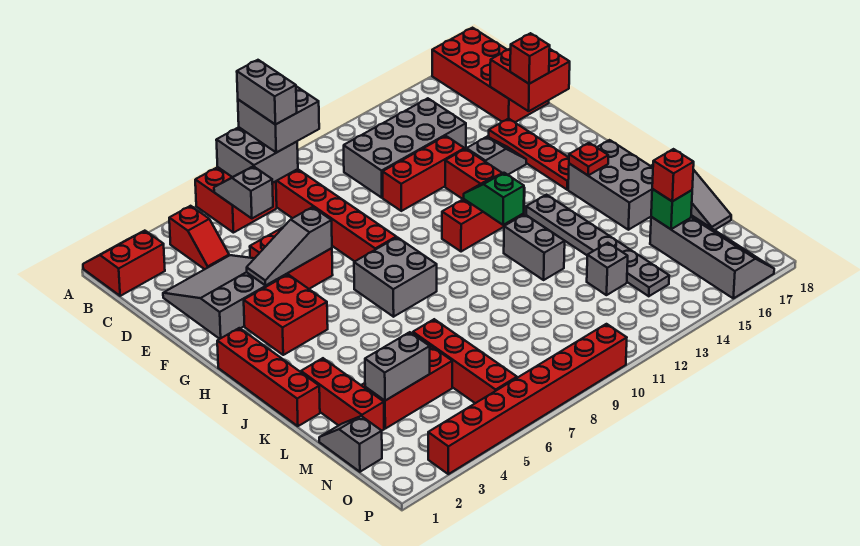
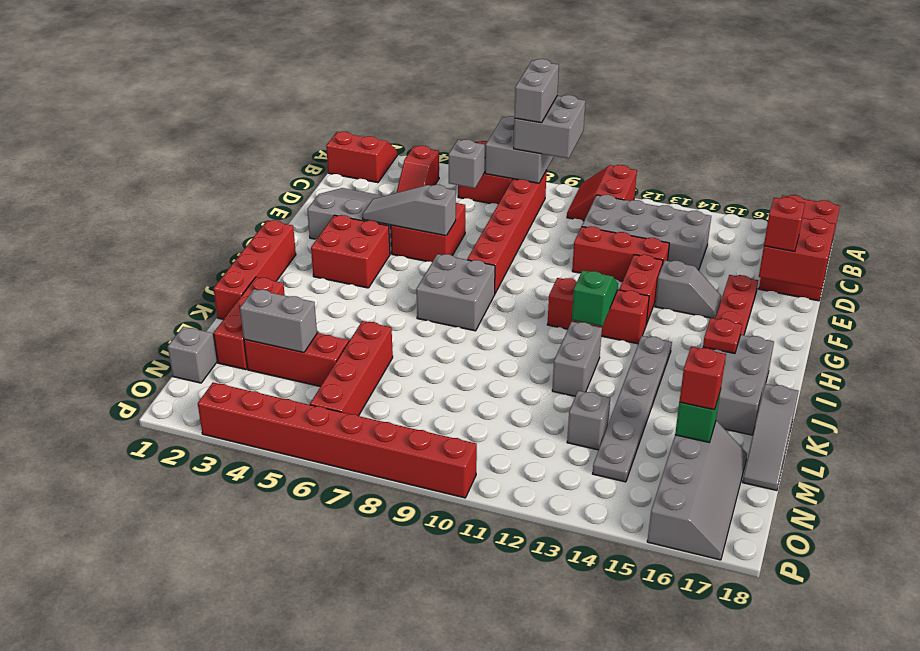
none -> red 2x2 slope [567,165,637,221]

